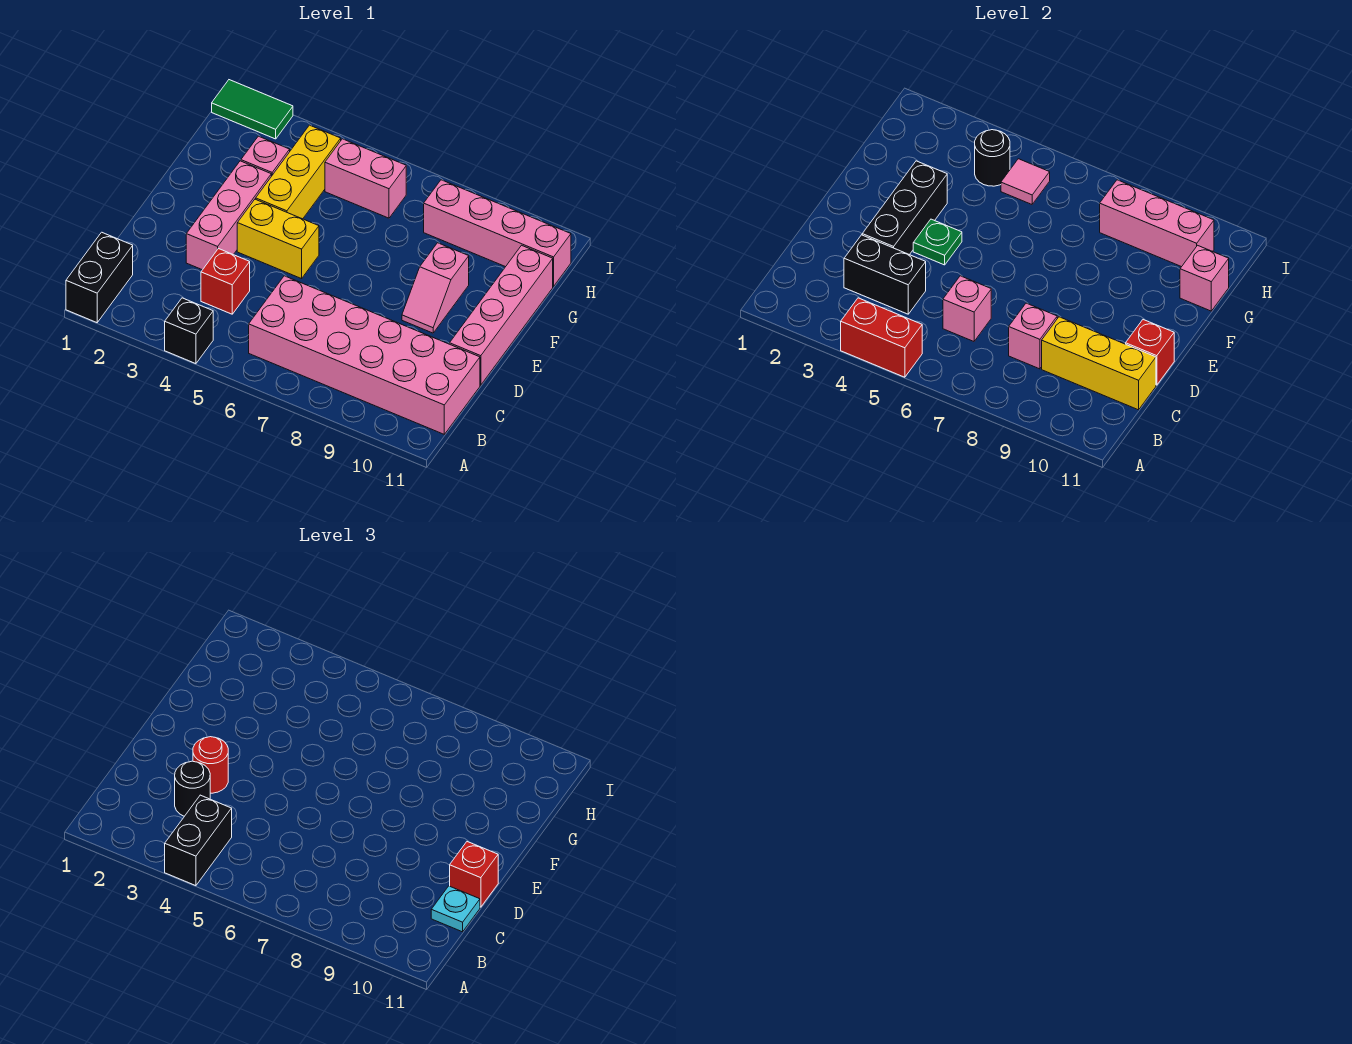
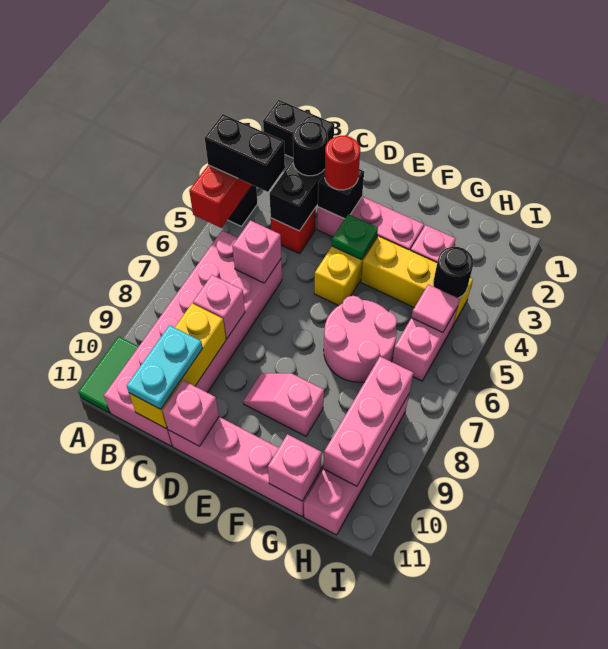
cyan 1x1 plate [431,886,480,932] -> cyan 1x2 plate [127,325,203,409]
black 1x3 brick [862,161,947,255] -> black 1x1 brick [318,169,364,219]
red 1x1 brick [1126,320,1174,385] -> pink 1x1 brick [163,380,219,446]
red 1x1 brick [450,842,498,907] -> none
none -> pink 2x2 round brick [324,296,397,382]
green 1x2 tile [212,80,293,139] -> green 1x2 tile moved to [78,336,139,413]

